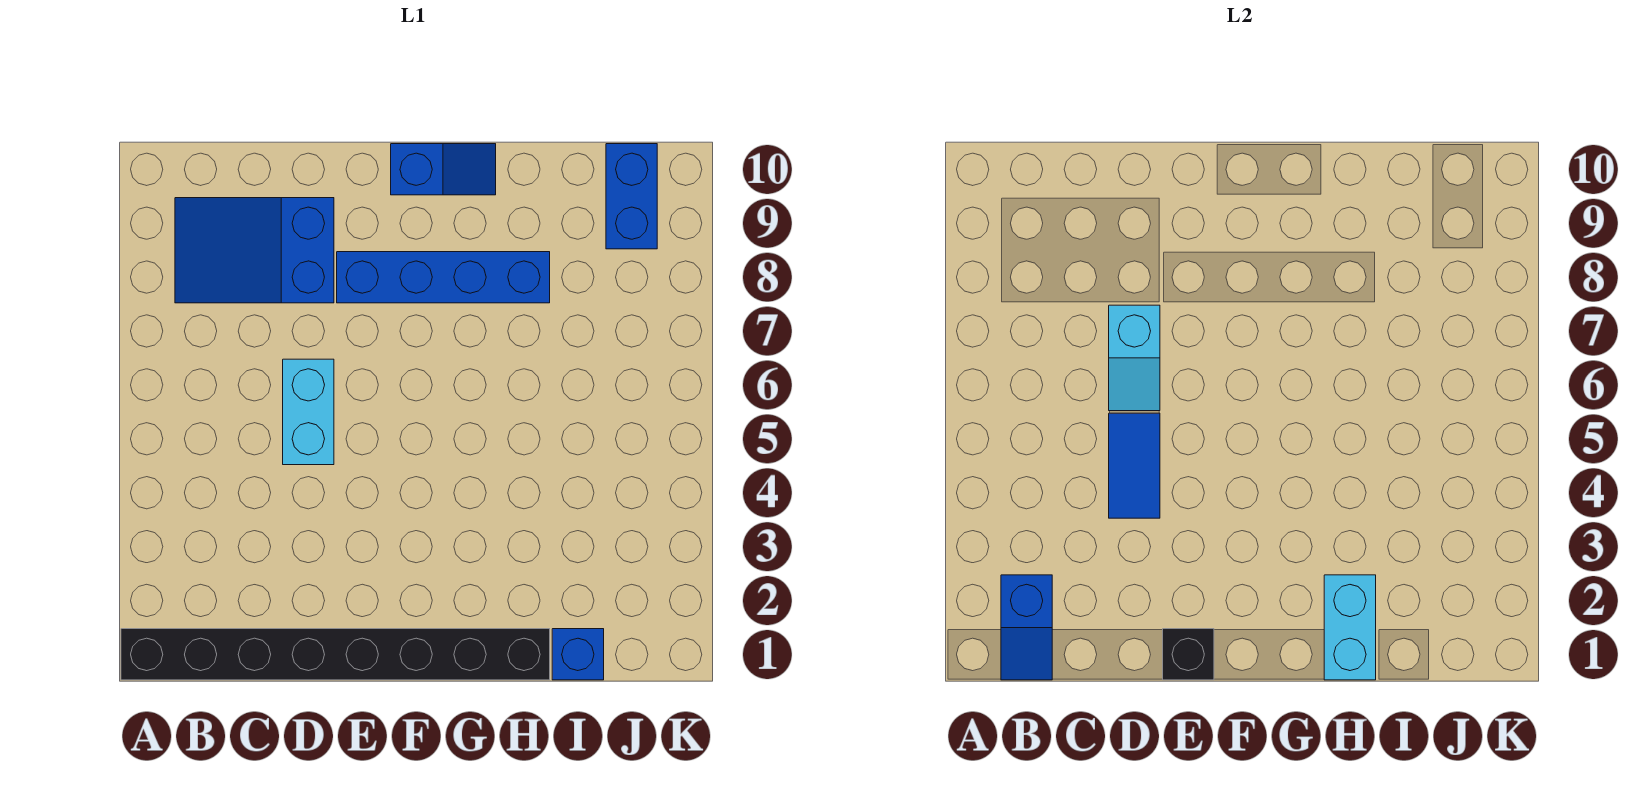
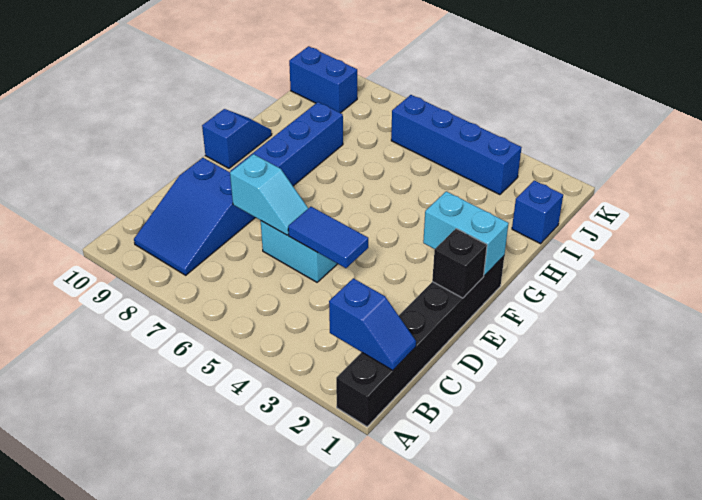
black 1x8 brick [121,629,550,680] -> black 1x6 brick [336,256,504,427]
cyan 1x2 brick [1324,575,1376,680] -> cyan 1x2 brick moved to [423,191,509,276]
none -> blue 1x4 brick [391,95,522,195]

